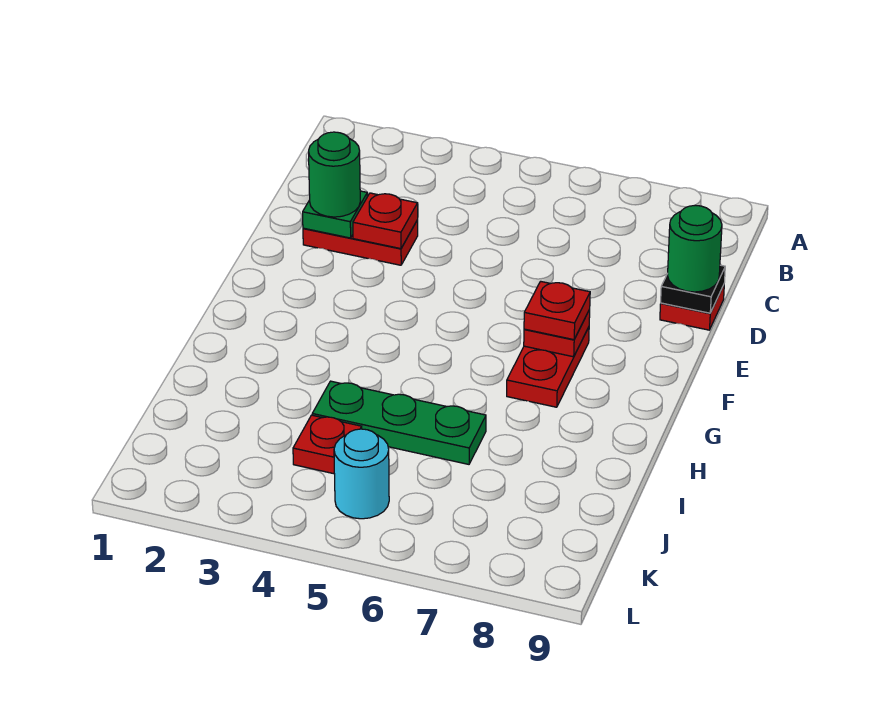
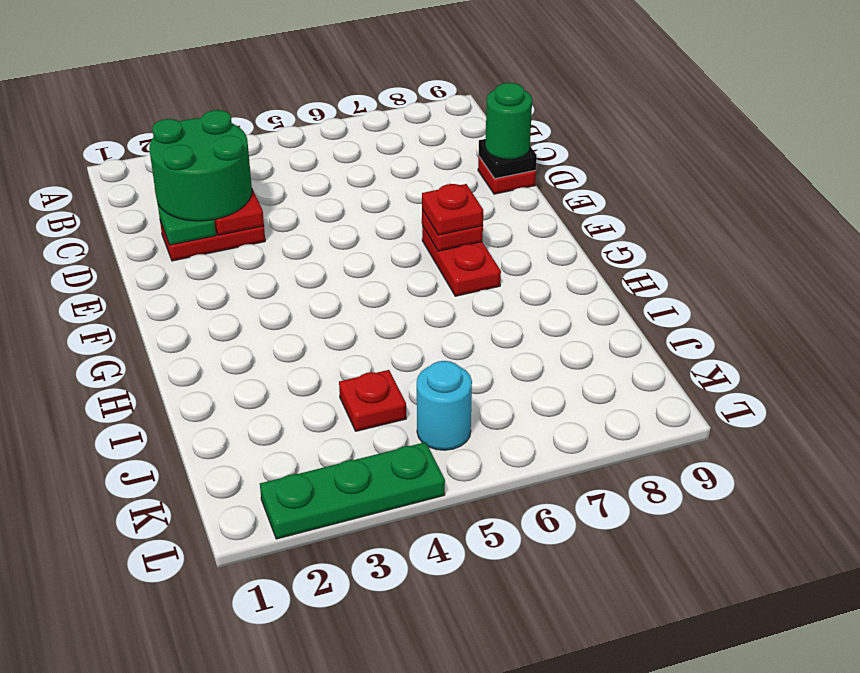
green 1x1 round brick [309,132,360,217] -> green 2x2 round brick [149,110,252,221]
green 1x3 plate [312,381,486,464] -> green 1x3 plate moved to [260,442,445,539]

